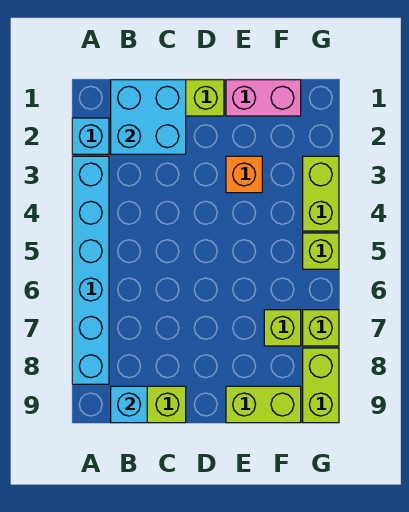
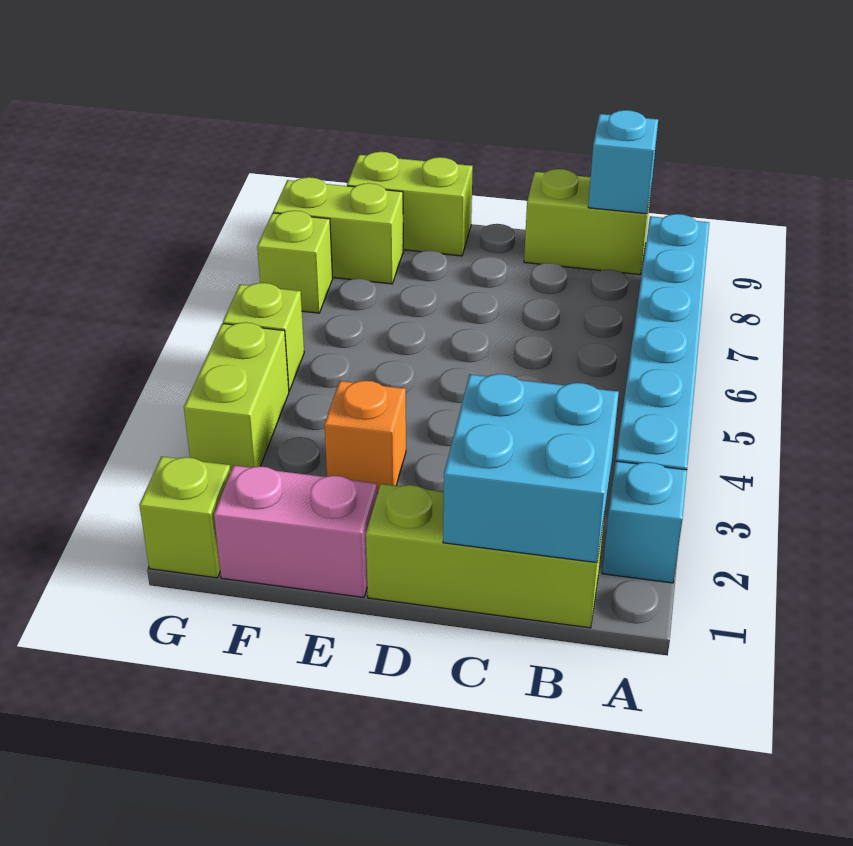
lime 1x1 brick [264,310,301,346] -> lime 1x1 brick moved to [139,456,231,578]
lime 1x2 brick [303,348,339,423] -> lime 1x2 brick turned to [273,177,403,284]

